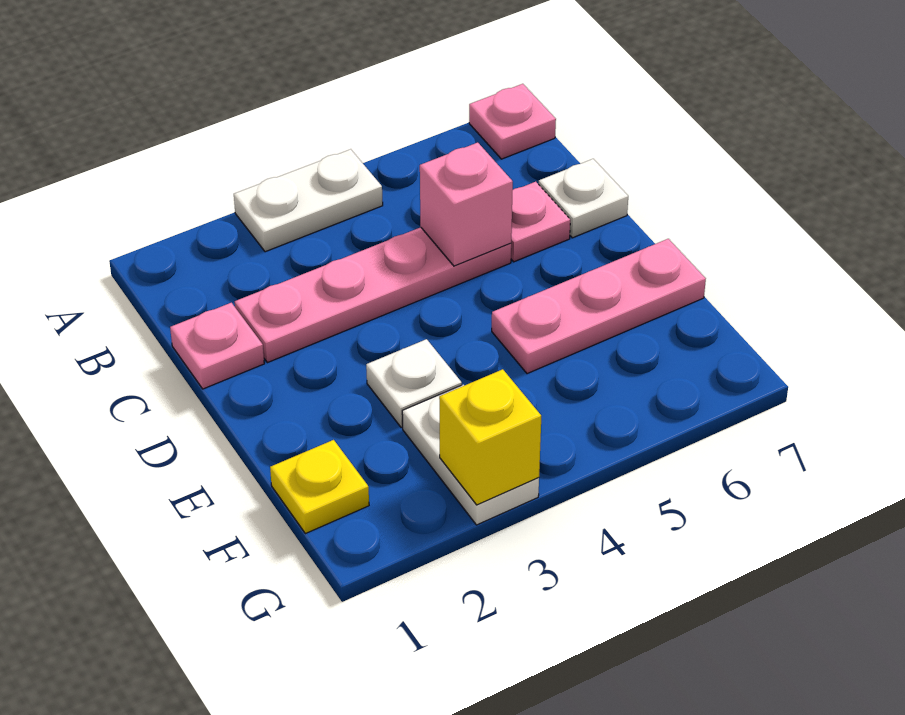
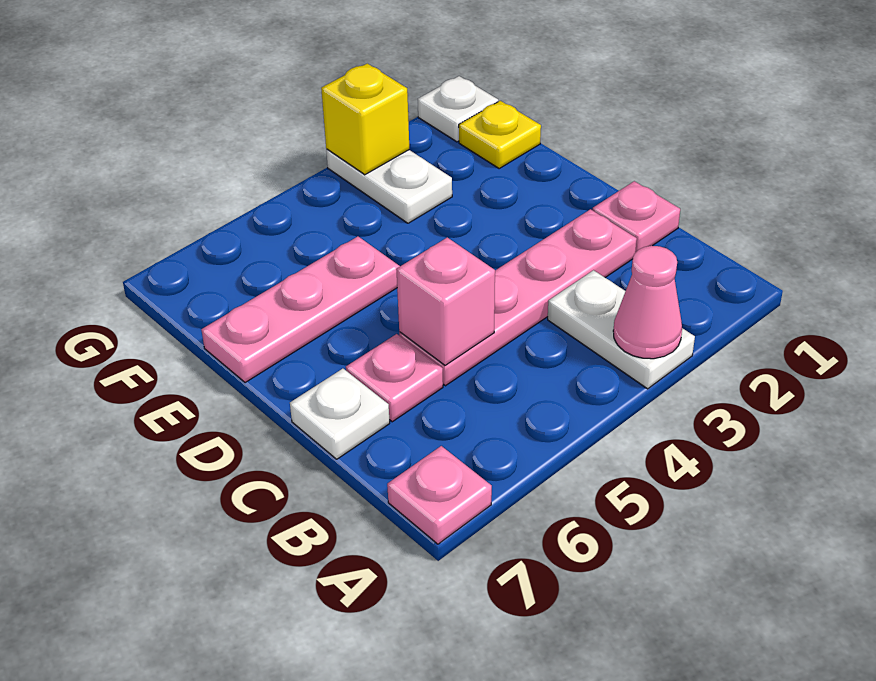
white 1x2 plate [234,149,383,252] -> white 1x2 plate turned to [548,270,695,389]
none -> pink 1x1 cone [613,246,682,359]
white 1x1 plate [366,339,462,428] -> white 1x1 plate moved to [418,76,498,142]

